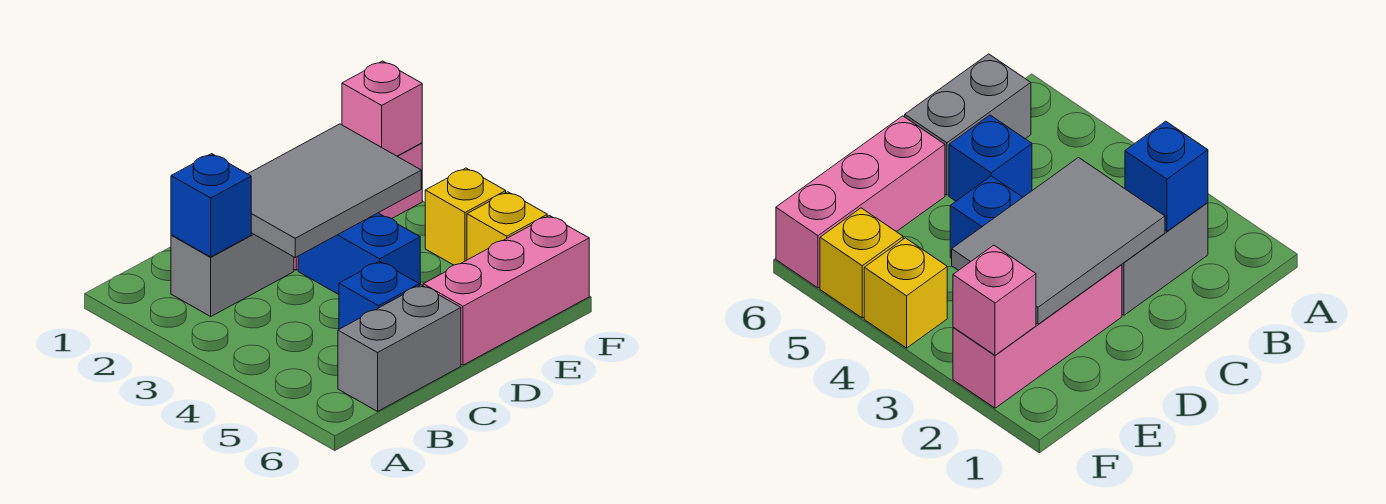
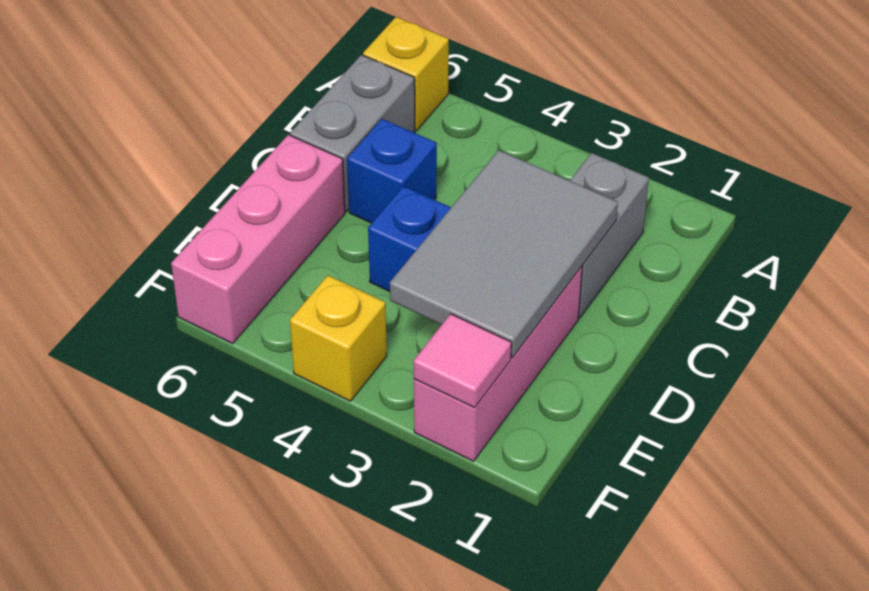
blue 1x1 brick [171,154,251,257] -> none
pink 1x1 brick [342,61,422,156] -> pink 1x1 tile [414,314,511,408]
yellow 1x1 brick [467,192,547,260] -> yellow 1x1 brick moved to [363,17,449,131]

